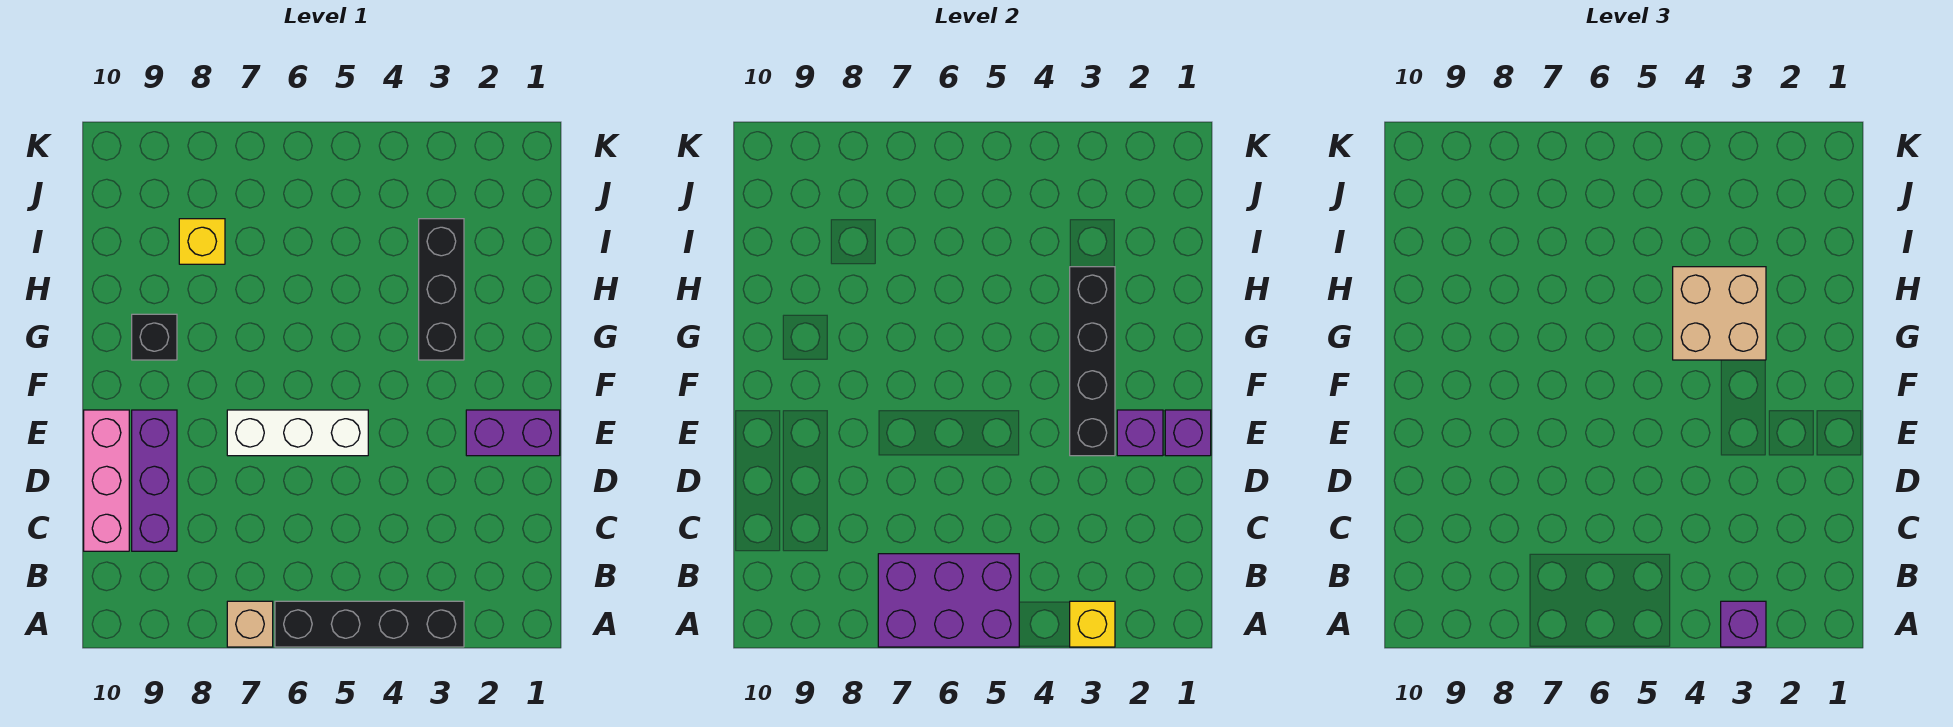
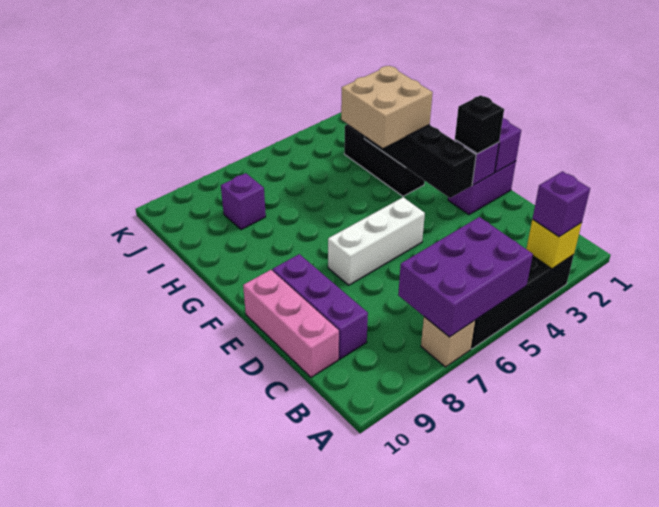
black 1x1 brick [132,314,177,360] -> black 1x1 brick moved to [455,95,504,154]
yellow 1x1 brick [179,219,225,264] -> purple 1x1 brick [221,173,266,230]

